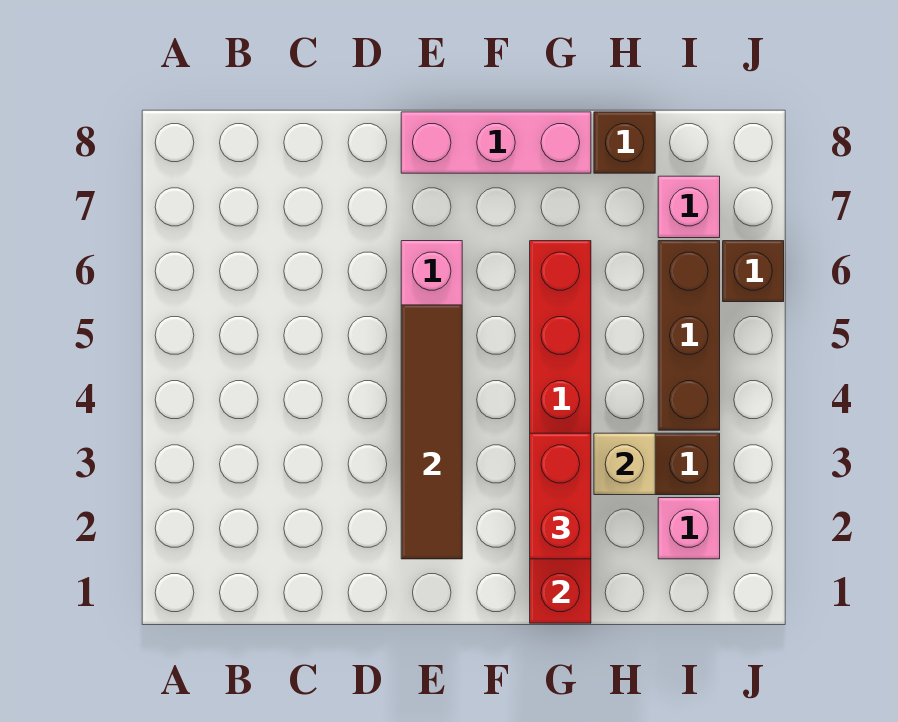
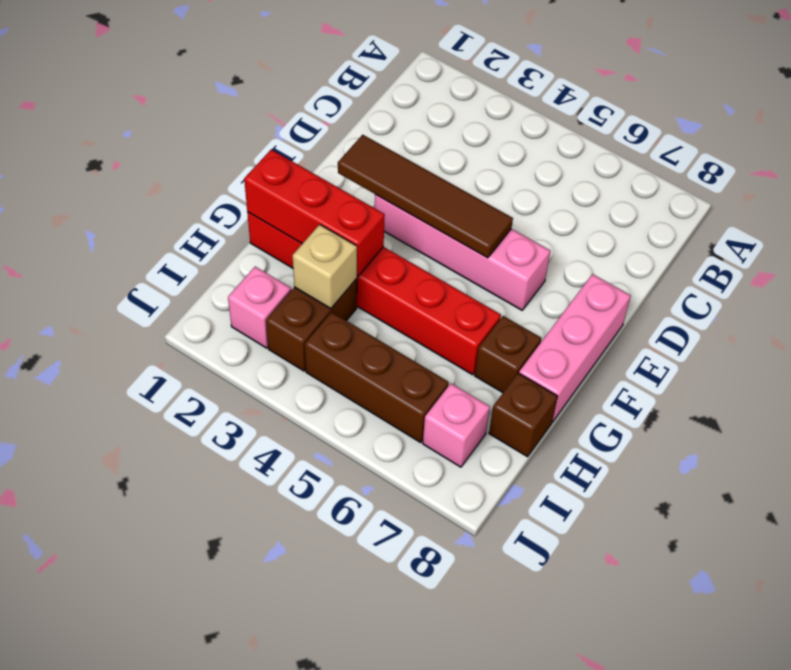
red 1x2 brick [530,433,591,559] -> none
brown 1x1 brick [723,241,784,302] -> brown 1x1 brick moved to [475,316,541,393]

